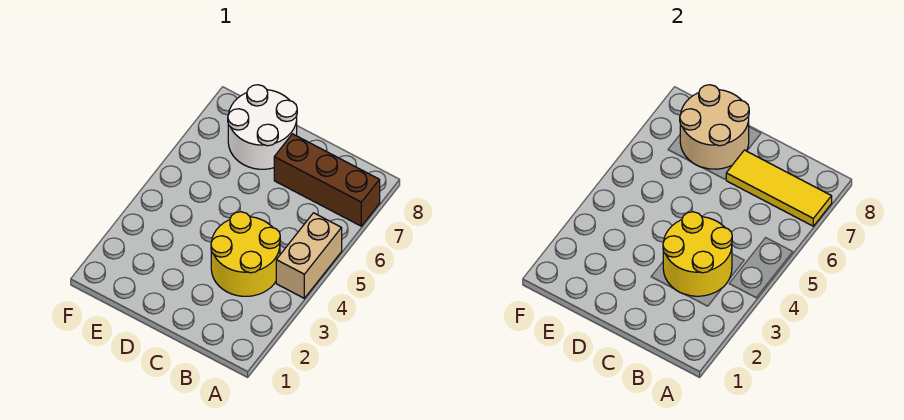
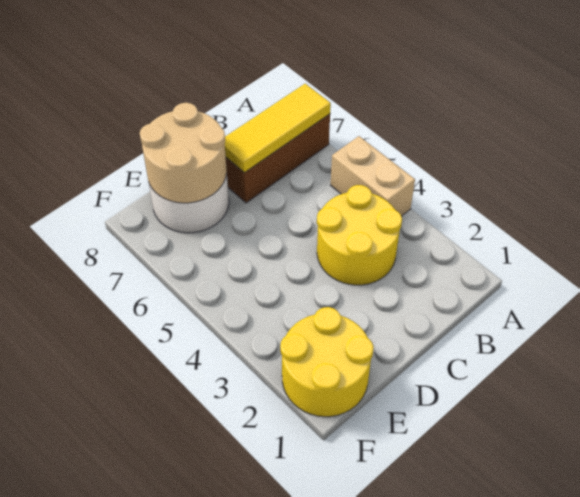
yellow 2x2 round brick [663,212,732,296] -> yellow 2x2 round brick moved to [280,307,374,417]

